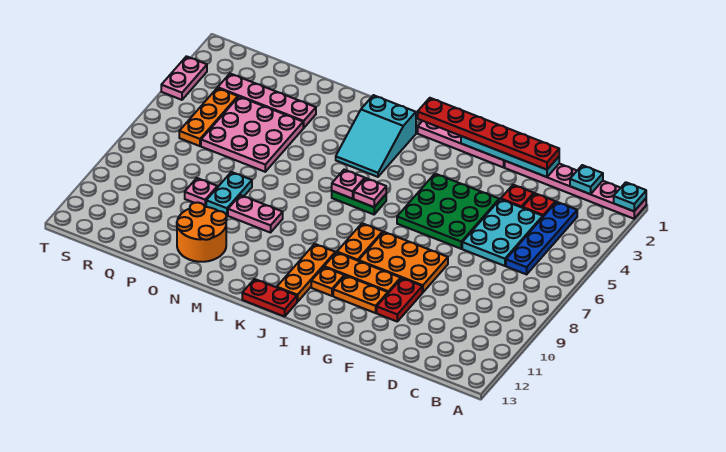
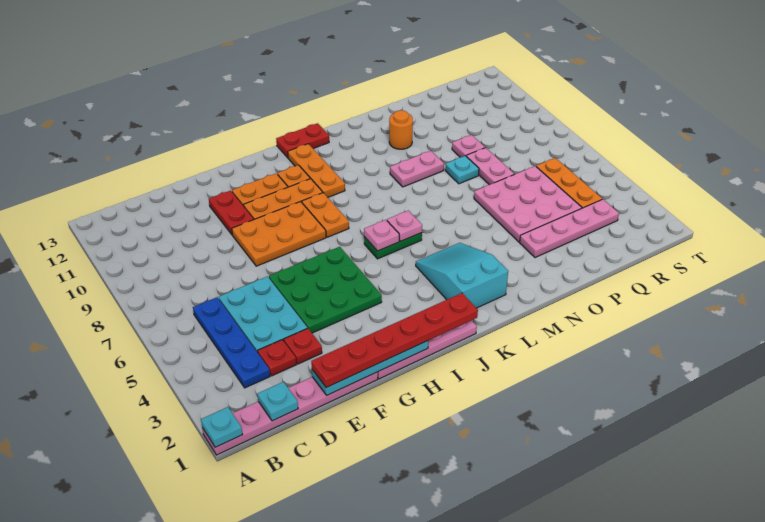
orange 2x2 round brick [177,202,227,262] -> orange 1x1 round brick [389,110,413,149]
cyan 1x2 plate [206,172,252,215] -> cyan 1x1 plate [445,156,479,184]
pink 1x2 plate [161,56,207,100] -> pink 1x2 plate moved to [466,148,514,185]

